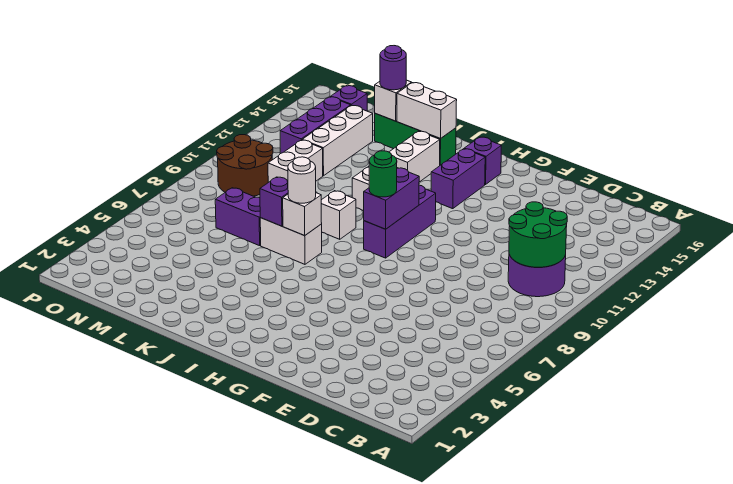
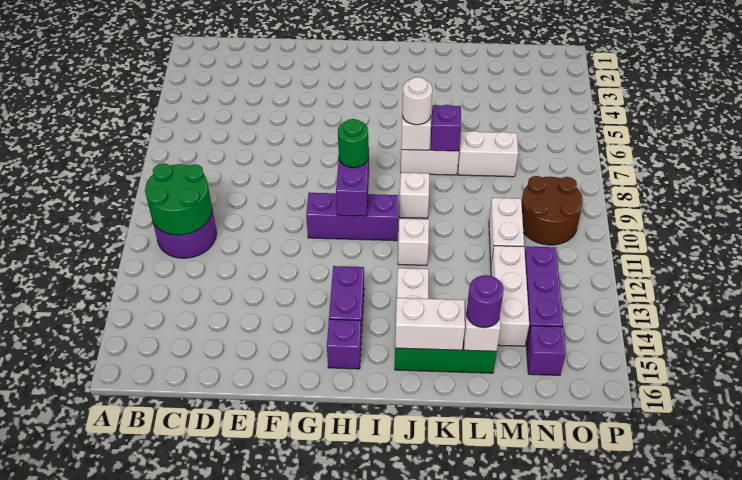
purple 1x3 brick [364,185,436,258] -> purple 1x3 brick turned to [306,193,398,241]
purple 1x2 brick [215,188,261,246] -> white 1x2 brick [458,131,518,177]

